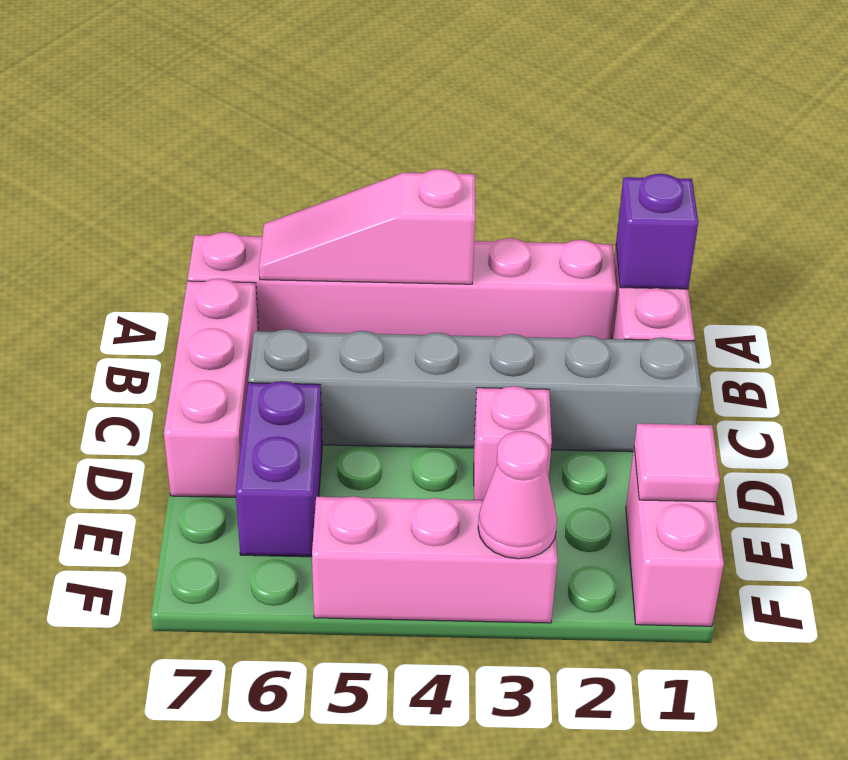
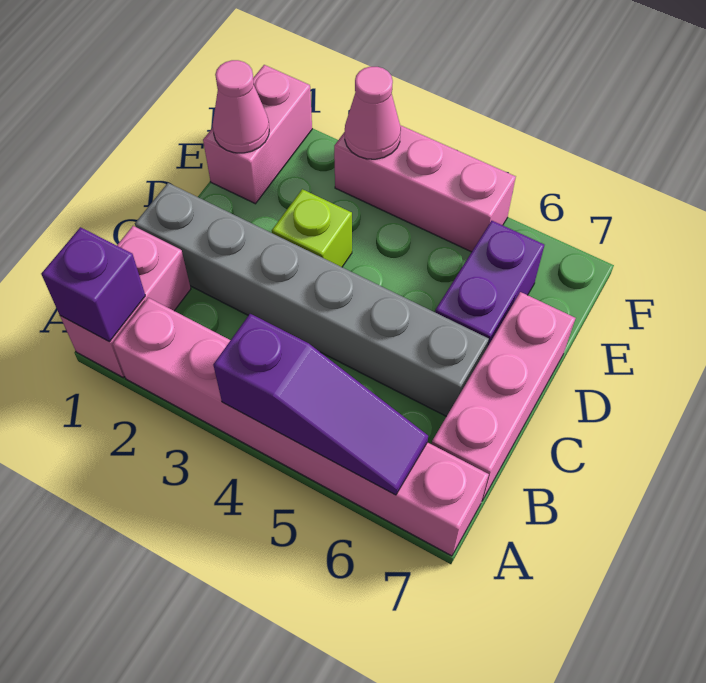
pink 1x3 slope [259,169,475,284] -> purple 1x3 slope [213,314,428,495]
pink 1x1 brick [474,386,552,500] -> lime 1x1 brick [272,189,352,267]
pink 1x1 tile [634,424,720,502] -> pink 1x1 cone [212,60,269,153]

